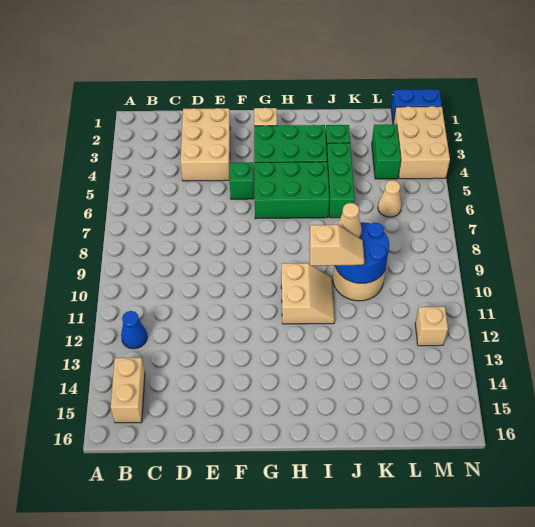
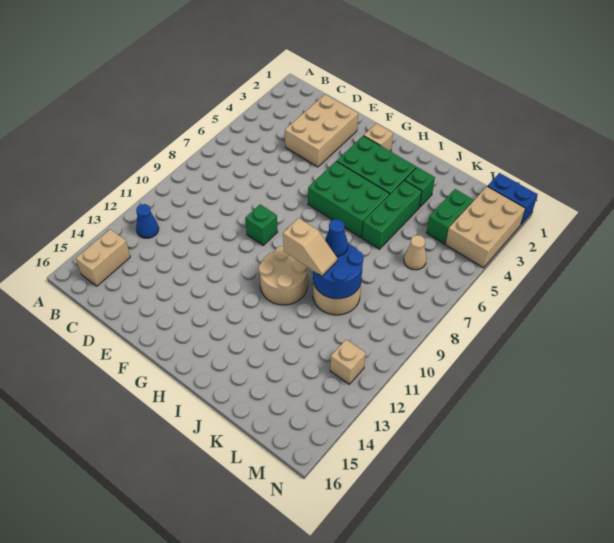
green 1x1 brick [230,162,254,199] -> green 1x1 brick moved to [245,205,278,245]
tan 2x2 slope [281,263,335,324] -> tan 2x2 round brick [259,246,308,305]
tan 1x1 cone [337,203,362,238] -> blue 1x1 cone [325,219,348,256]

